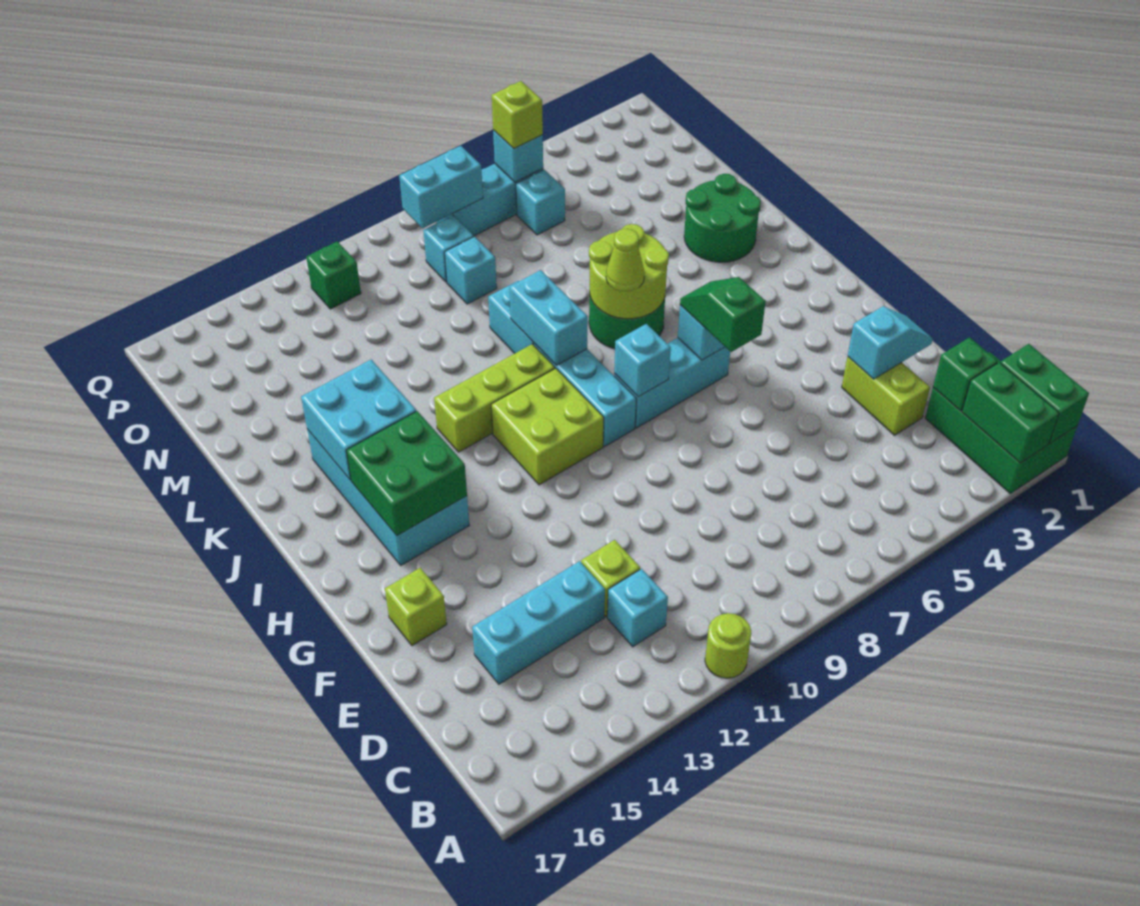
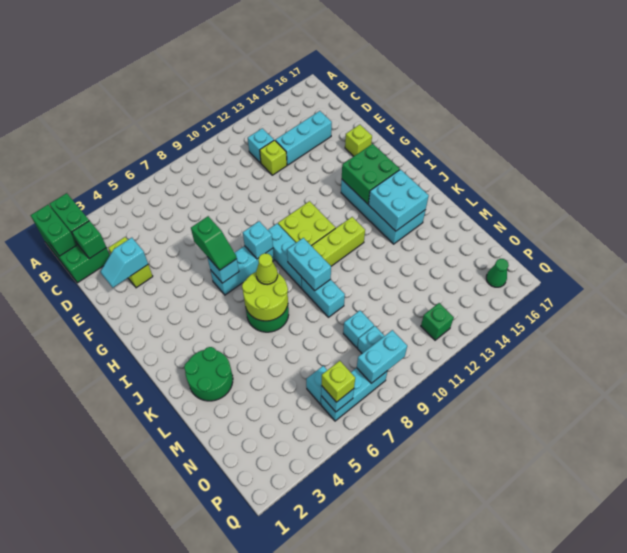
lime 1x1 round brick [705,613,751,678] -> none
none -> green 1x1 cone [486,259,509,287]

